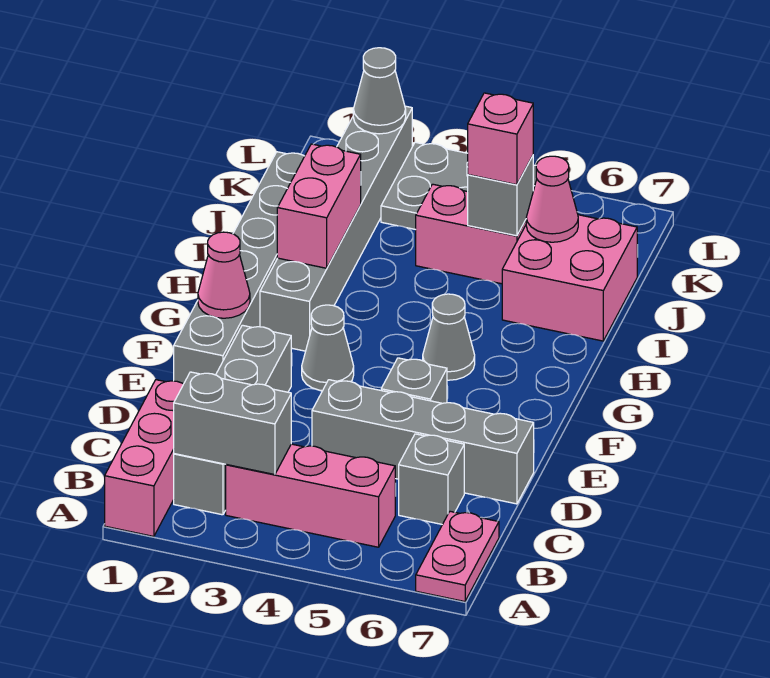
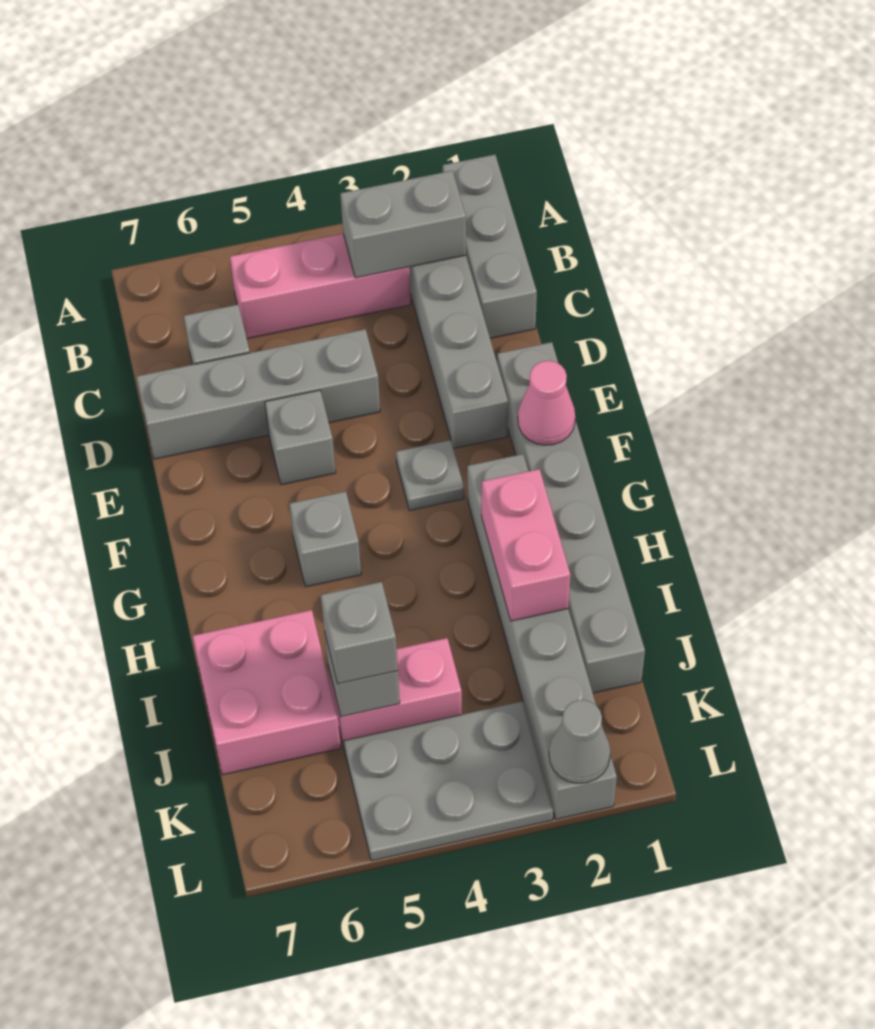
pink 1x3 brick [105,380,183,536] -> grey 1x3 brick [443,155,537,338]
pink 1x2 plate [416,511,499,602] -> none
grey 1x1 cone [302,305,354,391] -> grey 1x1 plate [396,440,464,511]
grey 1x1 cone [423,294,475,380] -> grey 1x1 brick [289,492,361,587]
pink 1x1 brick [468,93,533,185] -> grey 1x1 brick [321,582,398,684]
pink 1x1 cone [526,156,578,242] -> none

